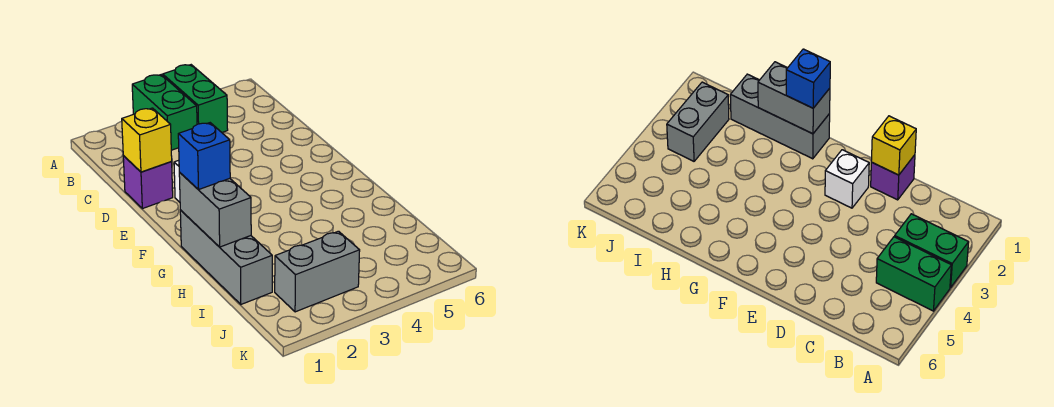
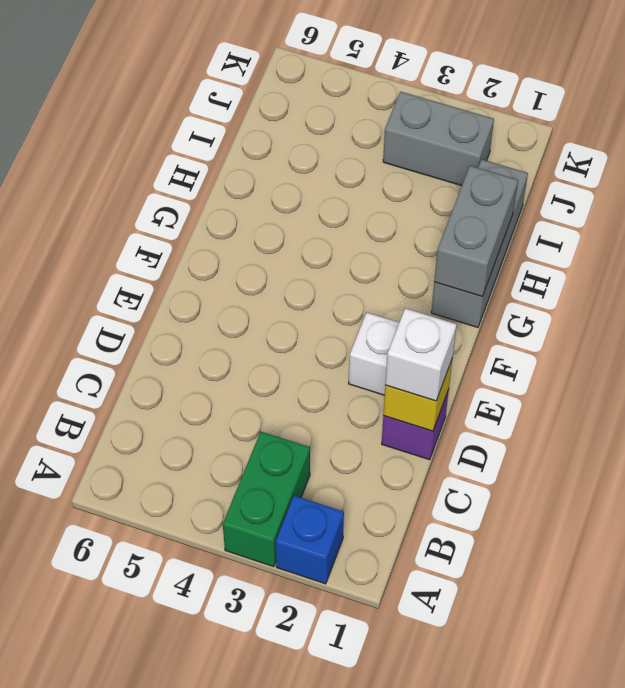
green 1x2 brick [163,65,228,133] -> none
none -> white 1x1 brick [385,308,457,401]
blue 1x1 brick [178,123,230,190] -> blue 1x1 brick moved to [275,496,344,584]

